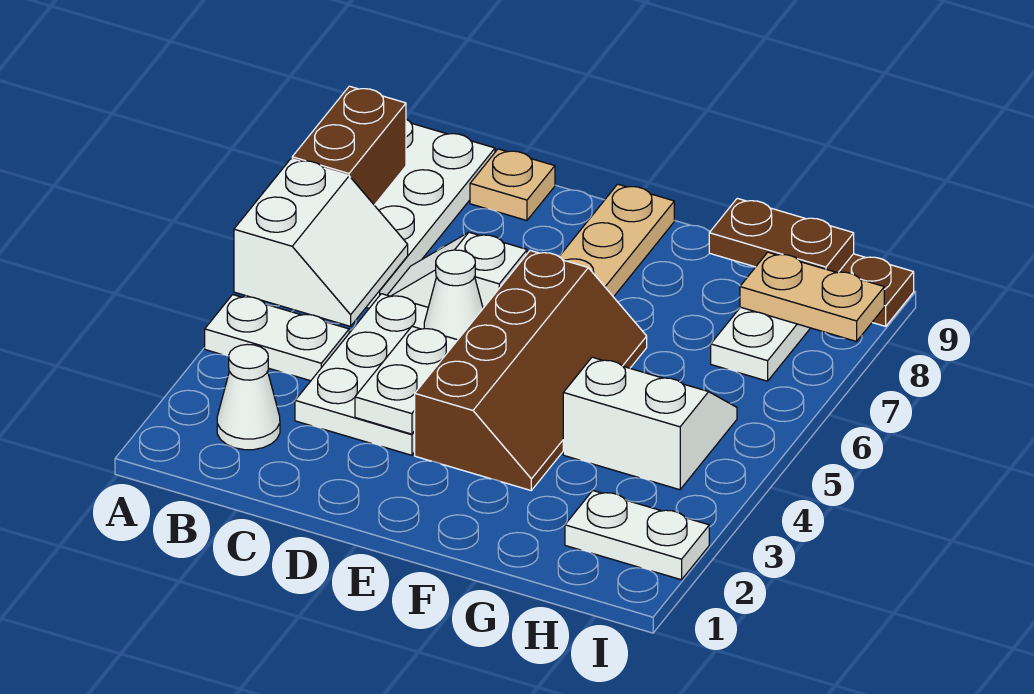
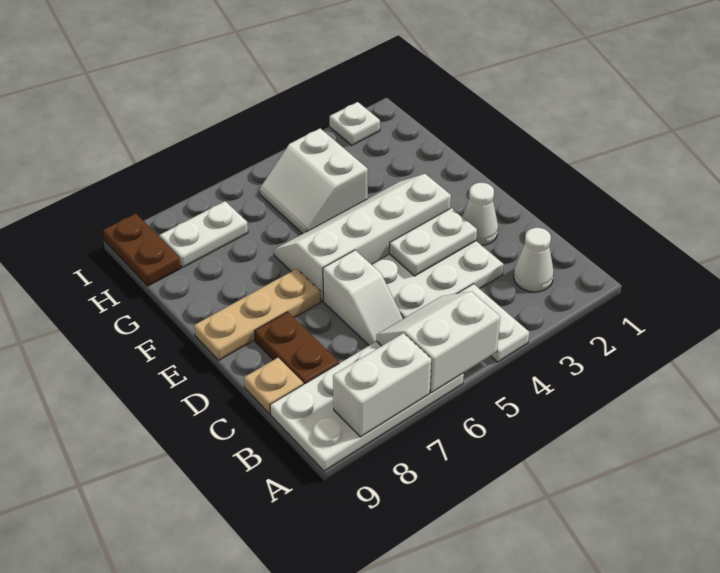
brown 1x2 brick [292,86,406,205] -> white 1x2 brick [333,333,431,437]
white 1x1 cone [424,250,483,340] -> white 1x1 cone moved to [463,183,498,245]
brown 2x4 slope [415,251,647,490] -> white 2x4 slope [274,174,451,301]
brown 1x2 plate [709,198,854,273] -> brown 1x2 plate moved to [254,312,339,384]
white 1x2 plate [565,491,709,580] -> white 1x1 plate [330,102,380,145]
tan 1x2 plate [740,252,884,341] -> none

